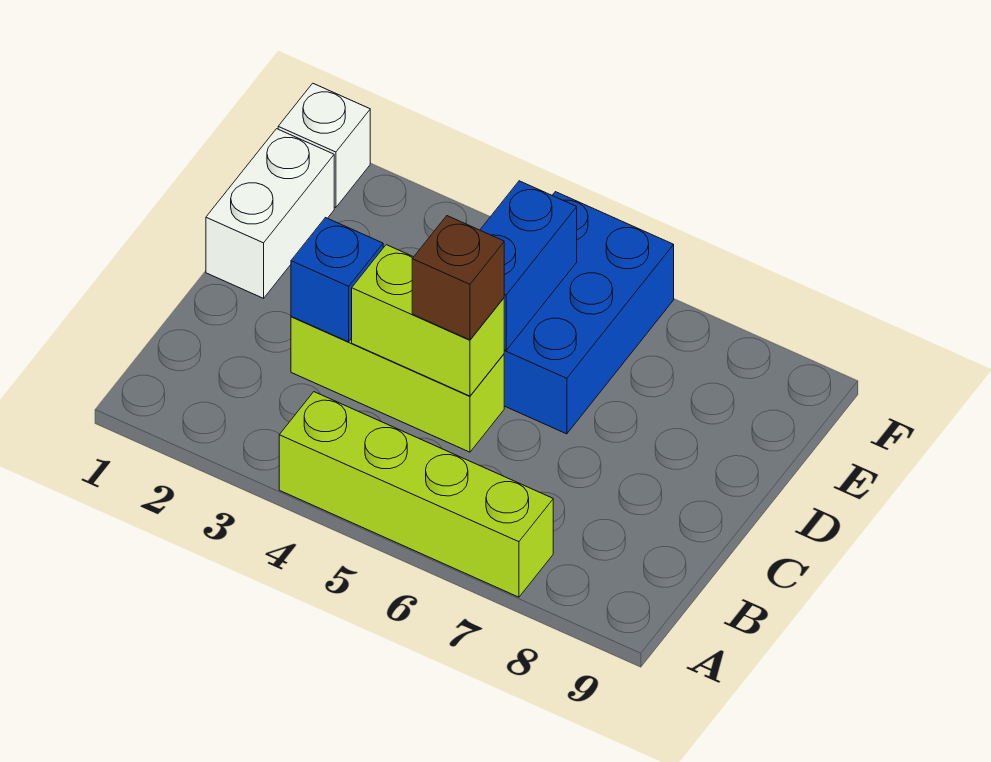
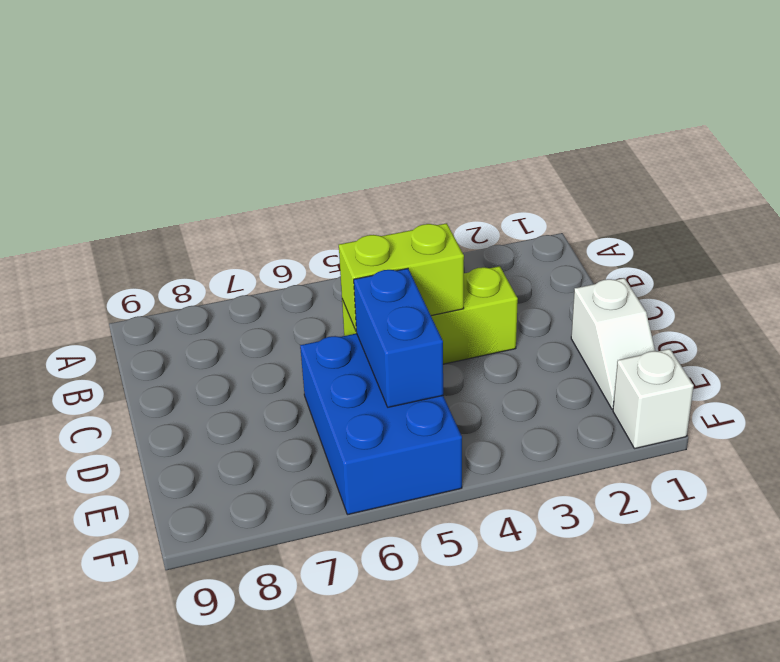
lime 1x4 brick [279,392,553,597] -> none
blue 1x1 brick [291,218,383,342] -> none
brown 1x1 brick [412,216,504,340] -> none
white 1x2 brick [206,129,334,298] -> white 1x2 slope [571,278,655,409]

